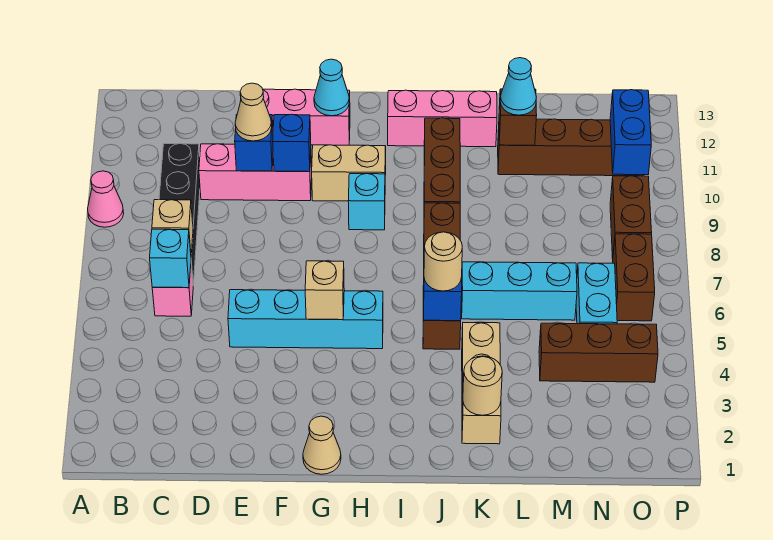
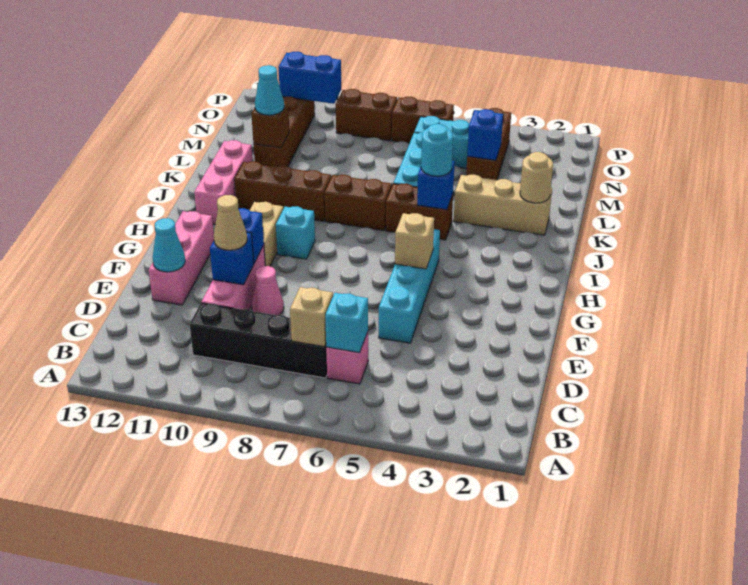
pink 1x1 cone [88,171,124,227] -> pink 1x1 cone moved to [252,266,284,315]
tan 1x1 cone [303,416,341,474] -> none
cyan 1x1 cone [314,59,349,116] -> cyan 1x1 cone moved to [153,218,185,272]
tan 1x1 round brick [424,232,462,291] -> cyan 1x1 round brick [421,124,453,176]
none -> blue 1x1 brick [467,109,503,160]

